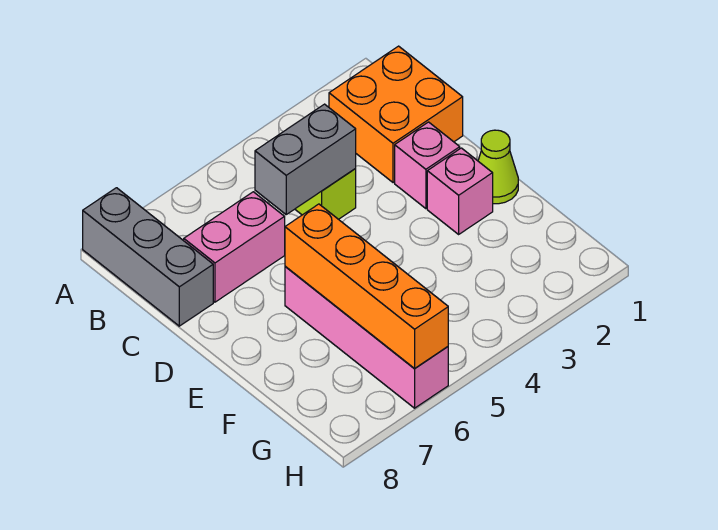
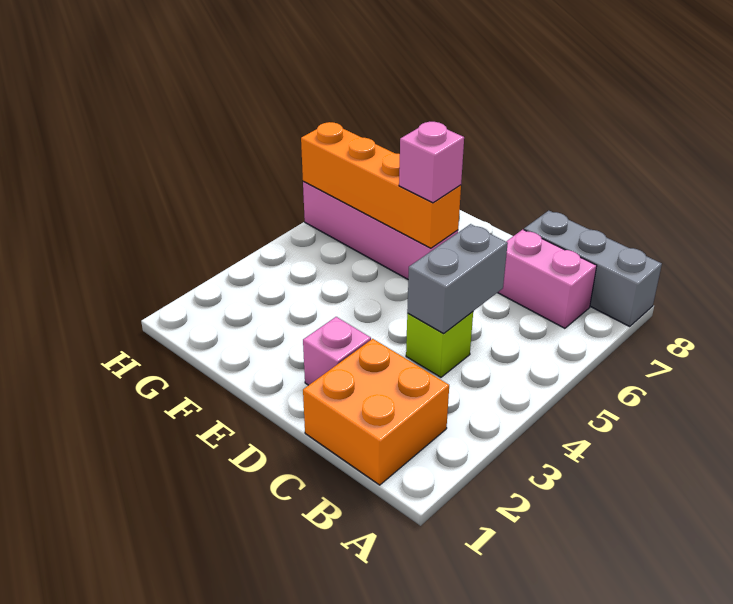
pink 1x2 brick [184,192,285,302] -> pink 1x2 brick turned to [498,230,597,328]
lime 1x1 cone [478,130,518,204] -> none
pink 1x1 brick [427,148,493,234] -> pink 1x1 brick moved to [399,122,464,203]

